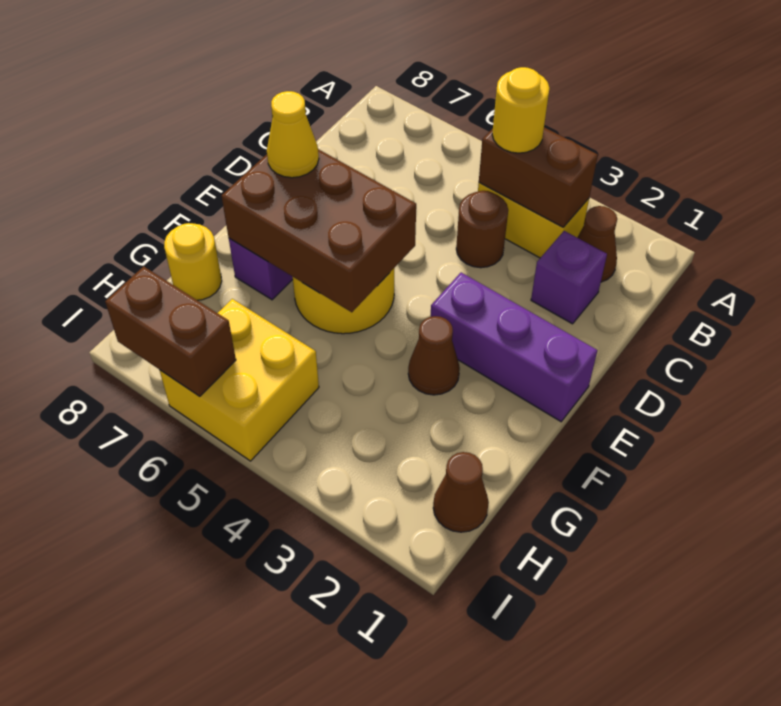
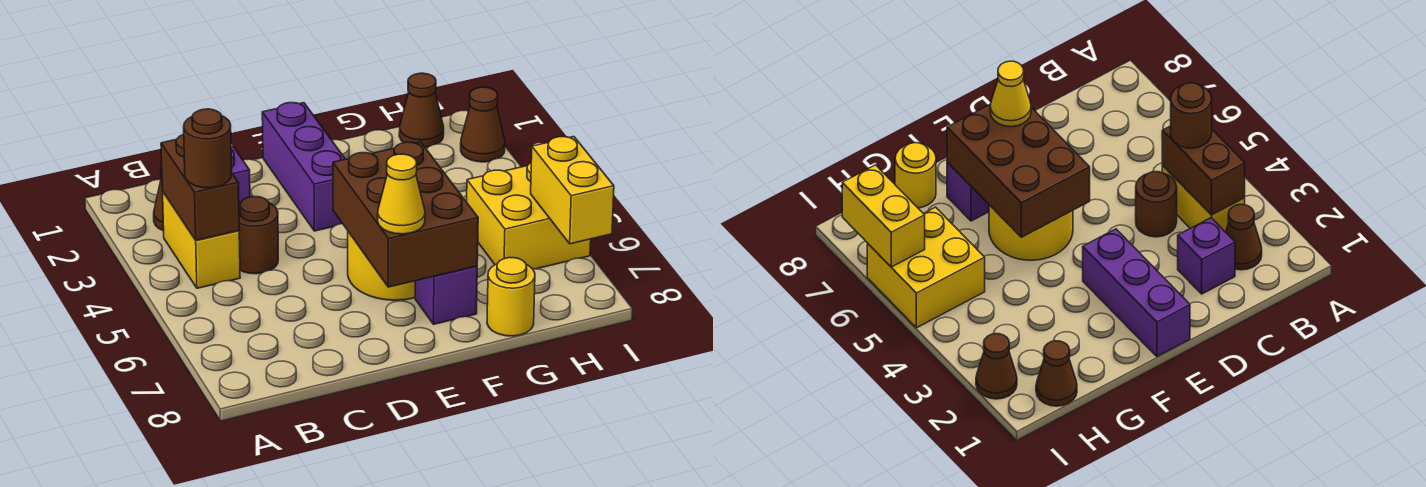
yellow 1x1 round brick [492,67,549,153] -> brown 1x1 round brick [184,109,232,188]
brown 1x1 cone [408,316,460,395] -> brown 1x1 cone moved to [461,87,505,162]
brown 1x2 brick [105,266,236,397] -> yellow 1x2 brick [531,137,614,244]

